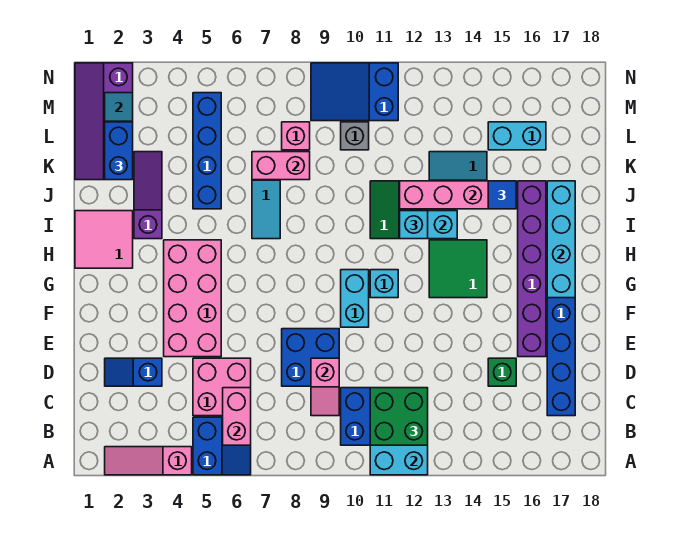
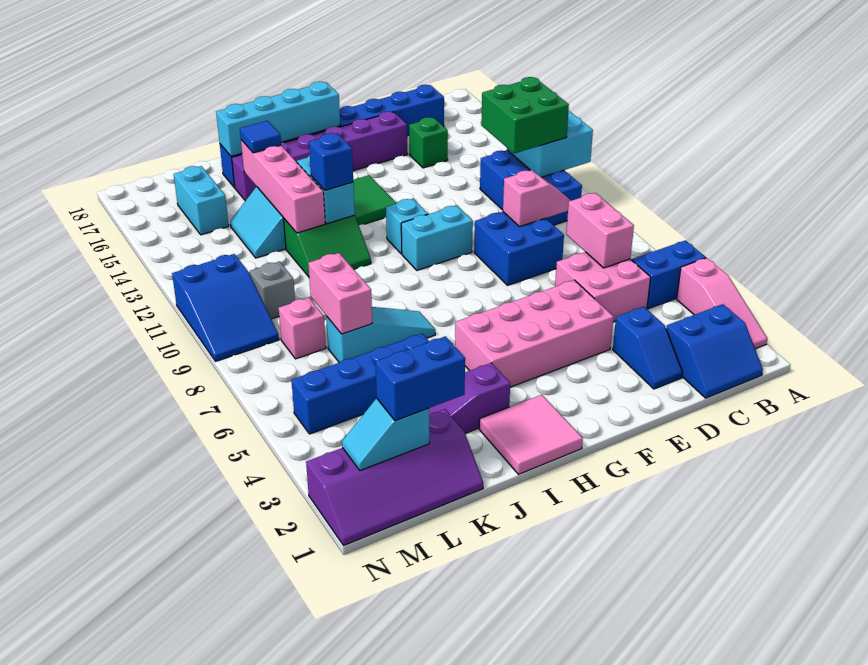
none -> blue 2x2 slope [666,304,763,398]
pink 1x2 brick [223,388,251,445] -> pink 1x2 brick turned to [566,193,634,268]
cyan 1x1 brick [400,211,428,239] -> blue 1x1 brick [309,133,353,190]

